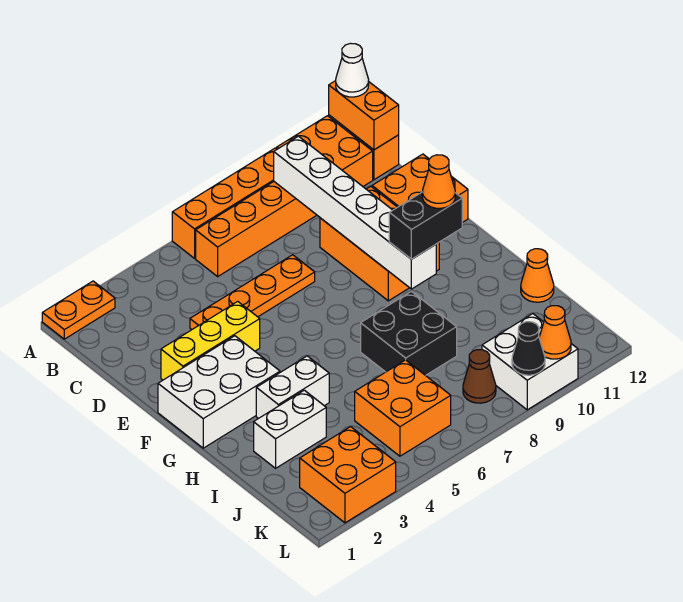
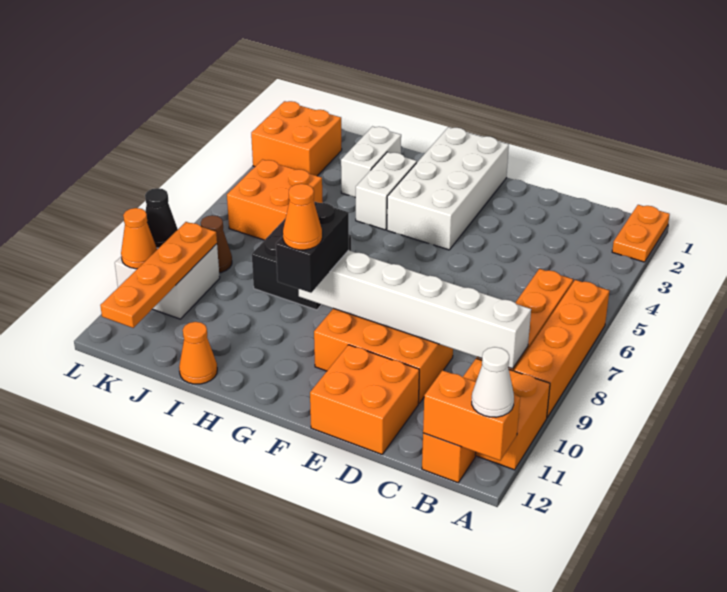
orange 1x4 plate [190,255,315,329] -> orange 1x4 plate moved to [100,222,217,328]
yellow 1x3 brick [161,302,260,380] -> none
white 2x3 brick [158,336,280,448] -> white 2x4 brick [387,127,509,250]

